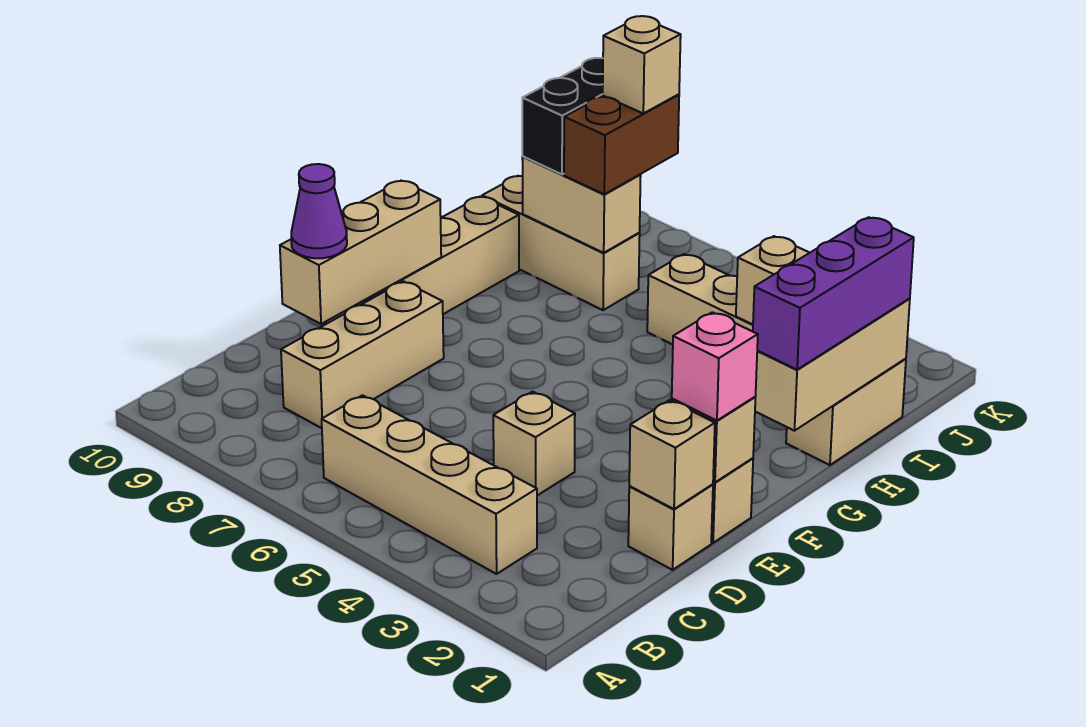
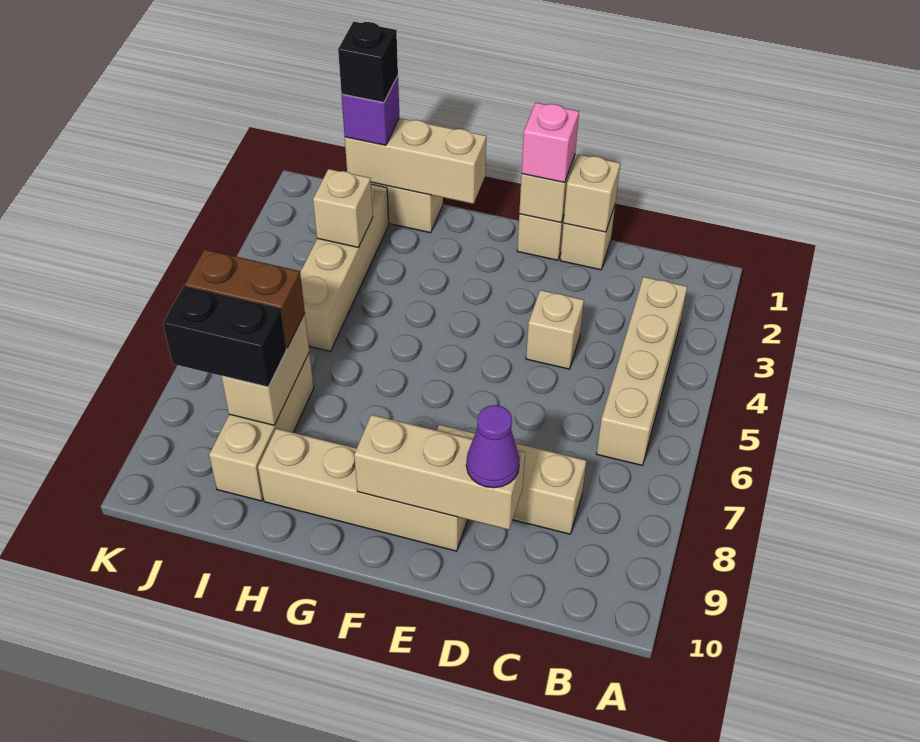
purple 1x3 brick [753,217,914,369] -> purple 1x1 brick [342,76,400,145]
none -> black 1x1 brick [338,21,398,103]
tan 1x1 brick [603,16,681,113] -> none

